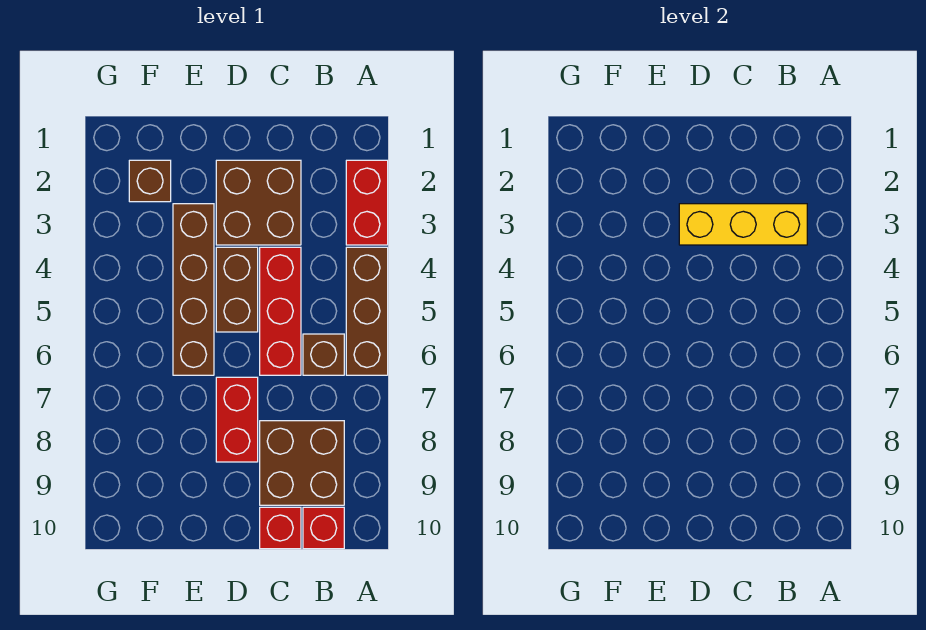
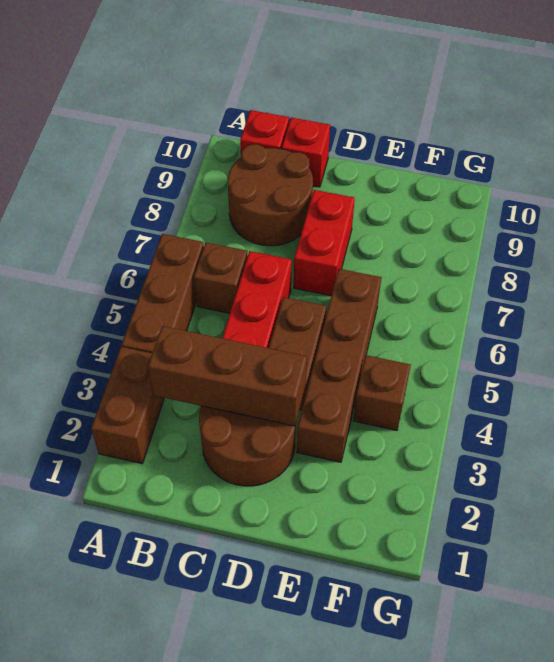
red 1x2 brick [346,160,388,245] -> brown 1x2 brick [91,347,164,464]
yellow 1x3 brick [679,204,807,245] -> brown 1x3 brick [148,326,307,426]
brown 2x2 brick [260,421,344,505] -> brown 2x2 round brick [228,144,313,246]
brown 2x2 brick [216,160,301,245] -> brown 2x2 round brick [199,406,296,486]
brown 1x1 brick [129,160,171,202] -> brown 1x1 brick moved to [353,355,411,430]

